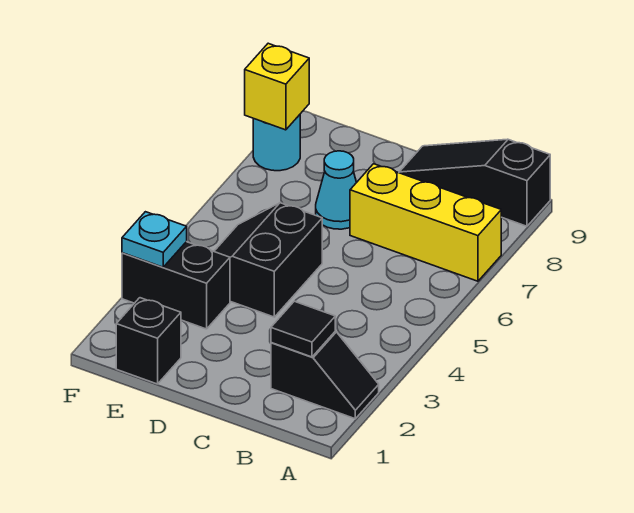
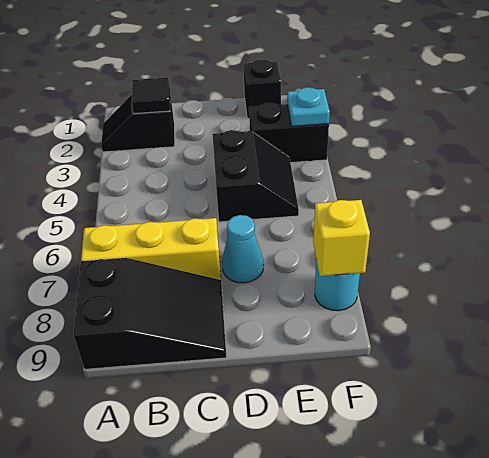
black 1x3 slope [399,139,550,226] -> black 2x3 slope [74,258,227,369]

